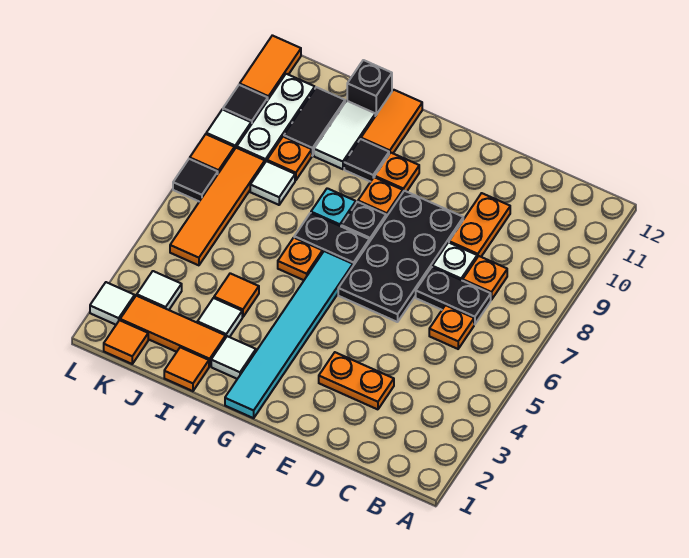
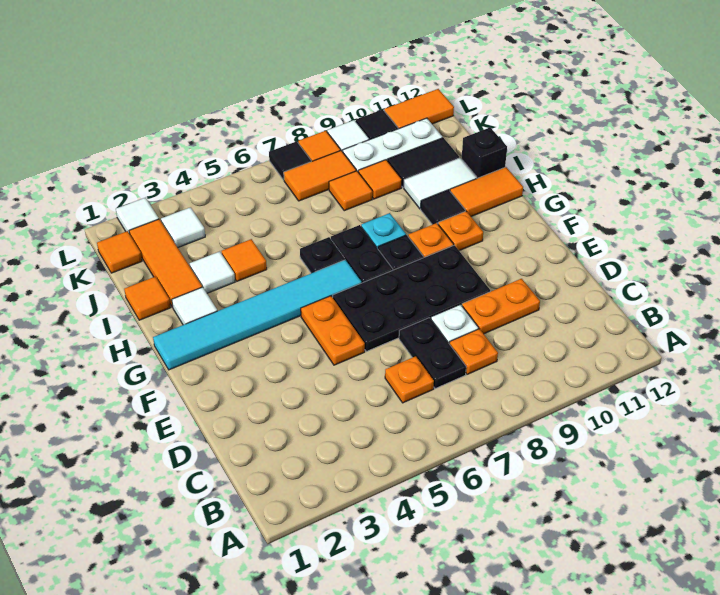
orange 1x2 plate [319,352,394,409] -> orange 1x2 plate moved to [301,296,365,365]
orange 1x1 plate [278,238,322,280] -> black 1x1 plate [300,237,345,273]
white 1x1 tile [250,161,295,205] -> orange 1x1 tile [329,171,372,211]
orange 1x1 plate [267,136,312,180] -> orange 1x1 tile [358,160,402,199]
orange 1x4 tile [170,148,265,265] -> orange 1x2 tile [284,151,356,201]

